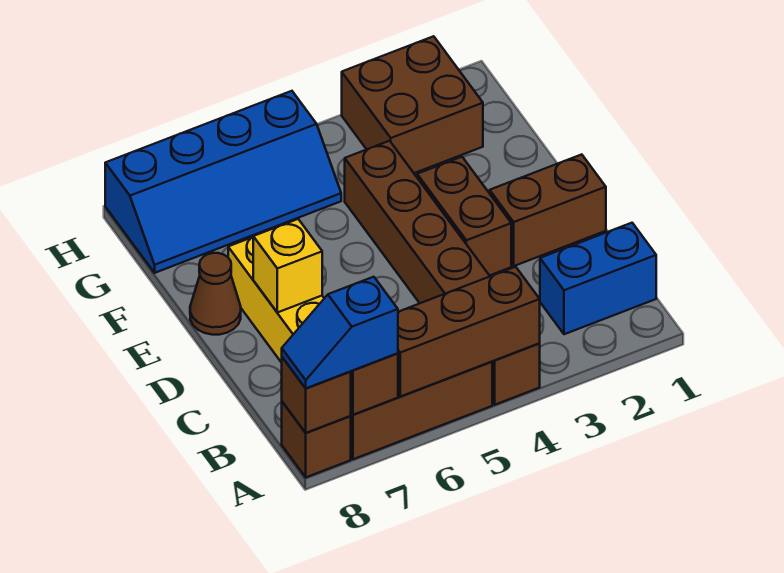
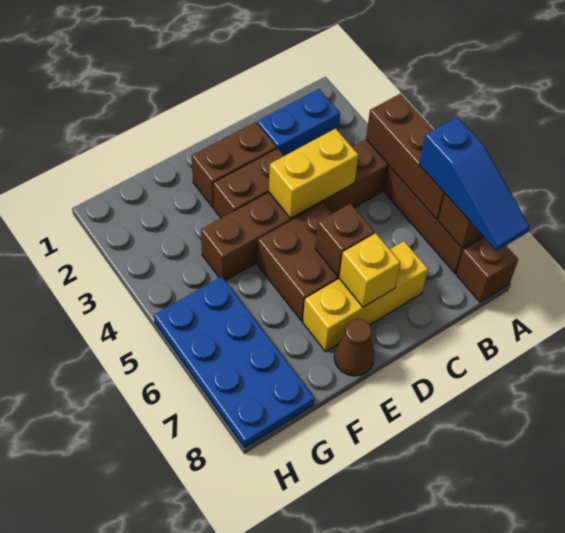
blue 1x2 slope [282,277,398,388] -> blue 1x3 slope [419,117,530,251]
brown 1x1 brick [282,357,351,433] -> brown 1x1 brick moved to [315,204,375,277]
blue 1x2 brick [540,223,656,334] -> blue 1x2 brick turned to [257,89,340,156]
none -> yellow 1x2 brick [269,129,358,218]
brown 1x2 brick [490,154,606,266] -> brown 1x2 brick turned to [192,122,277,208]
brown 2x2 brick [342,36,483,173] -> brown 2x2 brick moved to [257,203,340,321]
blue 2x4 slope [105,91,341,273] -> blue 2x4 plate [154,277,315,447]

